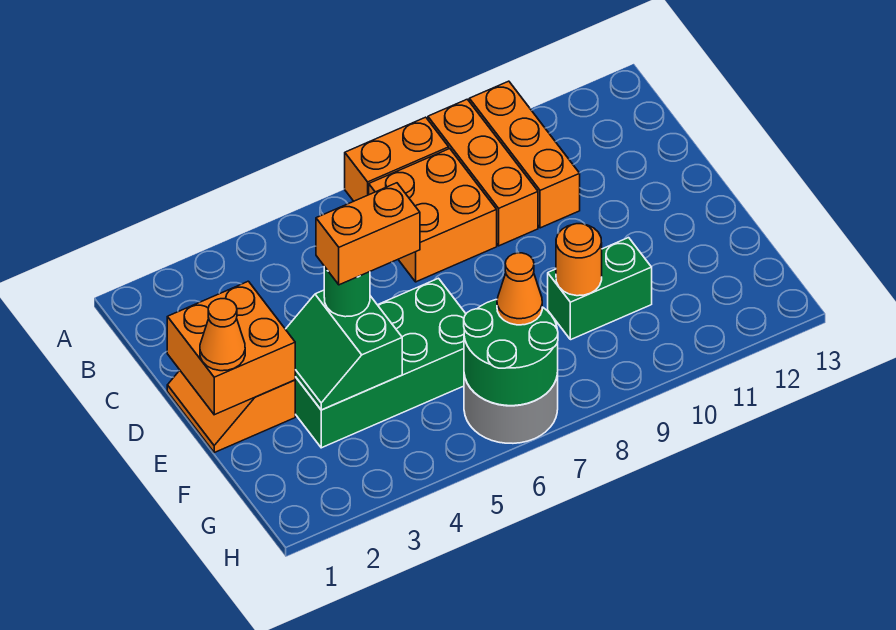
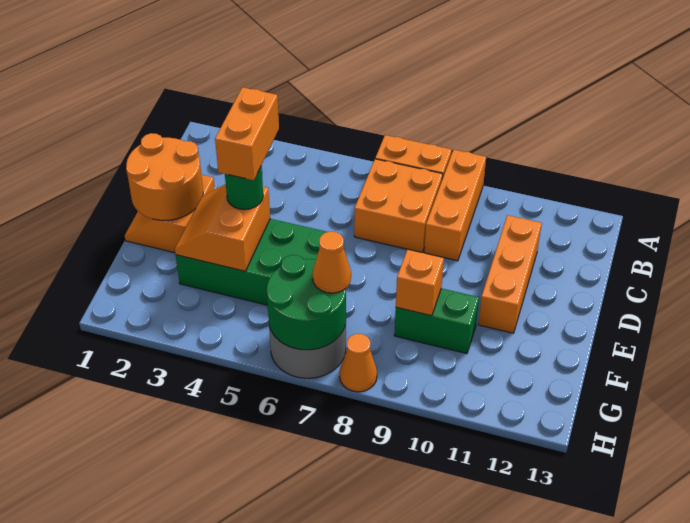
orange 1x3 brick [469,81,580,228] -> orange 1x3 brick moved to [478,215,542,333]
orange 2x2 brick [167,281,295,415] -> orange 2x2 round brick [126,133,203,220]
orange 1x1 cone [200,299,245,371] -> orange 1x1 cone moved to [340,334,377,392]
green 2x2 slope [286,290,402,410] -> orange 2x2 slope [175,184,270,271]
orange 1x2 brick [316,183,420,285] -> orange 1x2 brick turned to [215,87,279,180]
orange 1x1 round brick [556,224,602,296] -> orange 1x1 brick [396,249,444,316]

